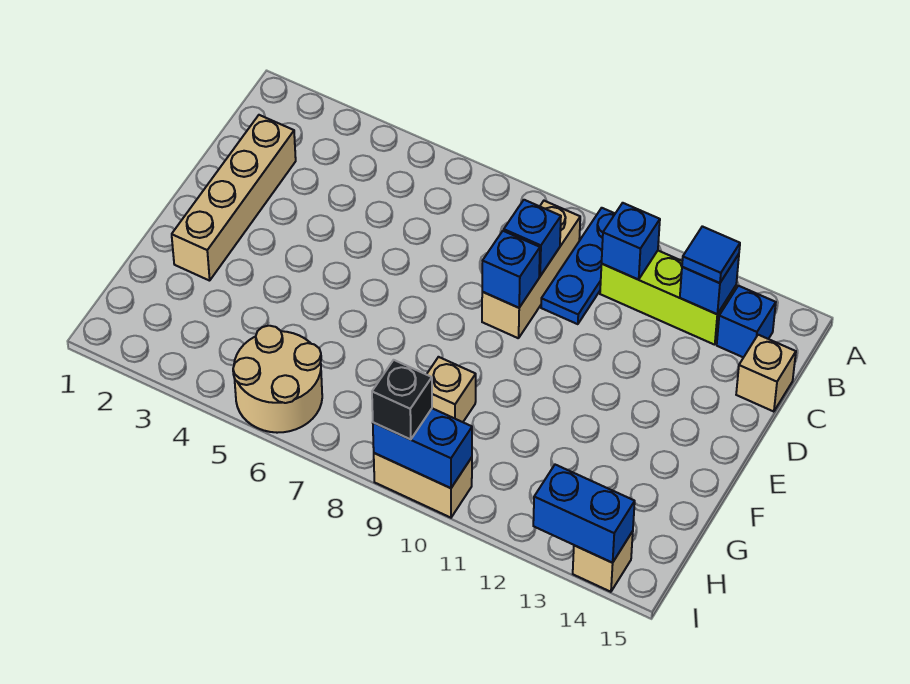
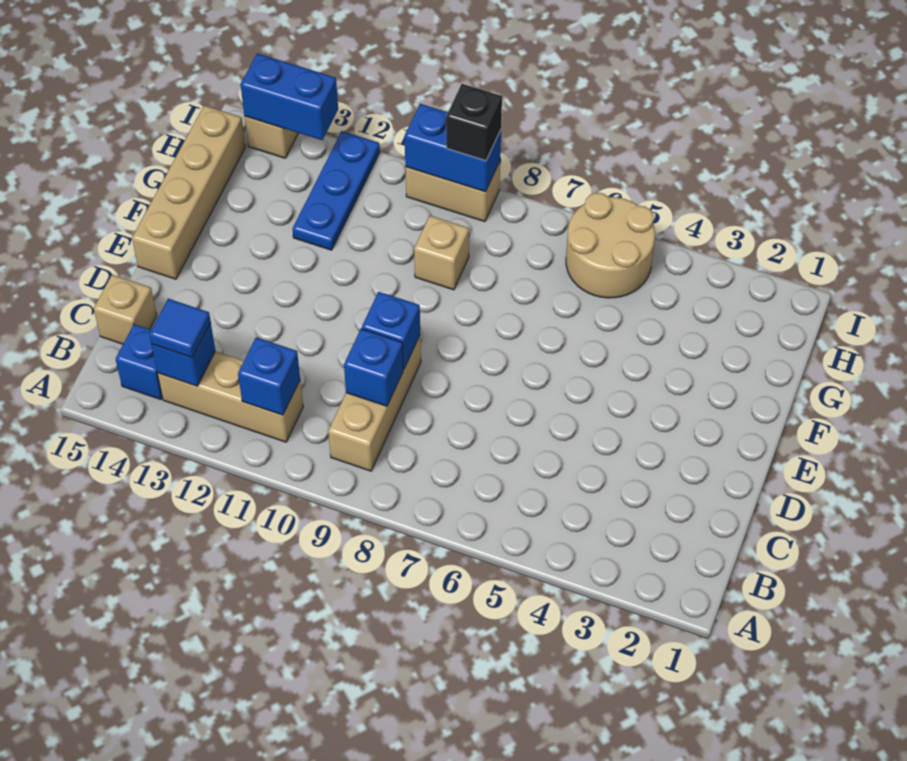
blue 1x3 plate [541,208,615,324] -> blue 1x3 plate moved to [293,131,380,250]
lime 1x3 brick [600,251,736,345] -> tan 1x3 brick [157,351,303,442]
tan 1x4 brick [172,115,296,281] -> tan 1x4 brick moved to [132,105,246,279]

